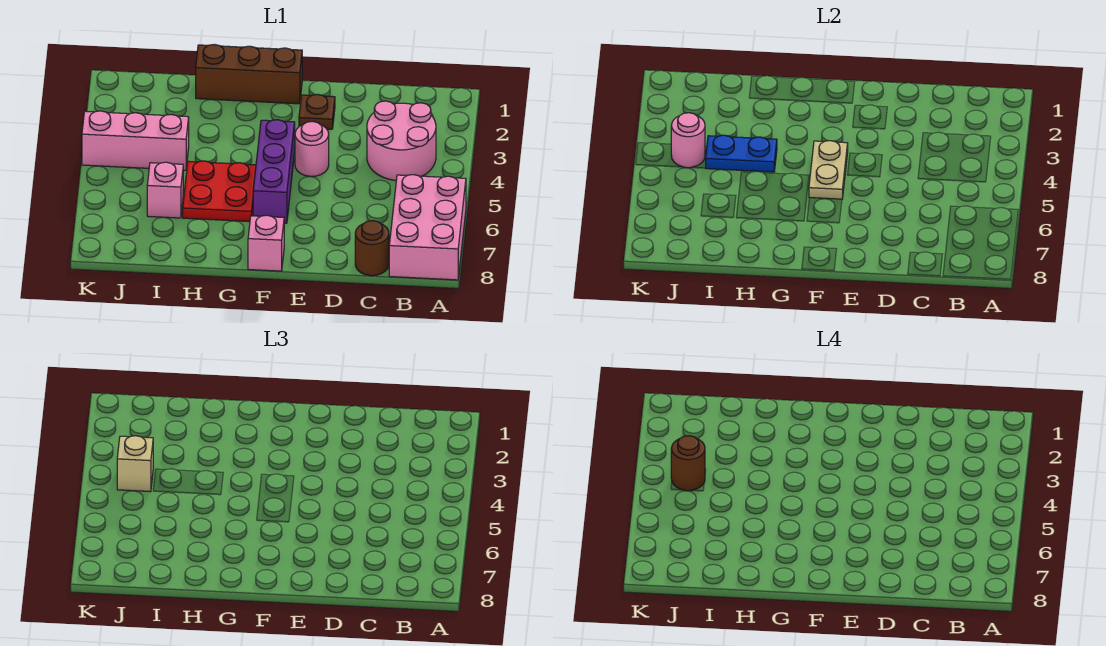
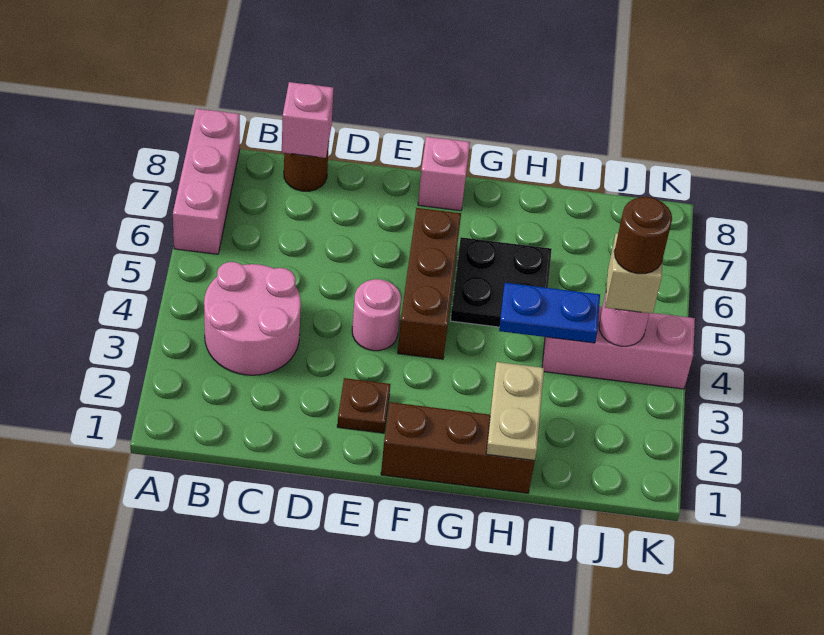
pink 2x3 brick [389,175,466,280] -> pink 1x3 brick [173,109,240,254]
purple 1x3 brick [253,120,295,223] -> brown 1x3 brick [398,208,461,359]
tan 1x2 plate [809,141,848,199] -> tan 1x2 plate moved to [486,362,544,461]
red 2x2 plate [183,161,256,222] -> black 2x2 plate [450,237,552,327]
pink 1x1 brick [147,162,183,218] -> pink 1x1 brick moved to [282,82,334,158]

